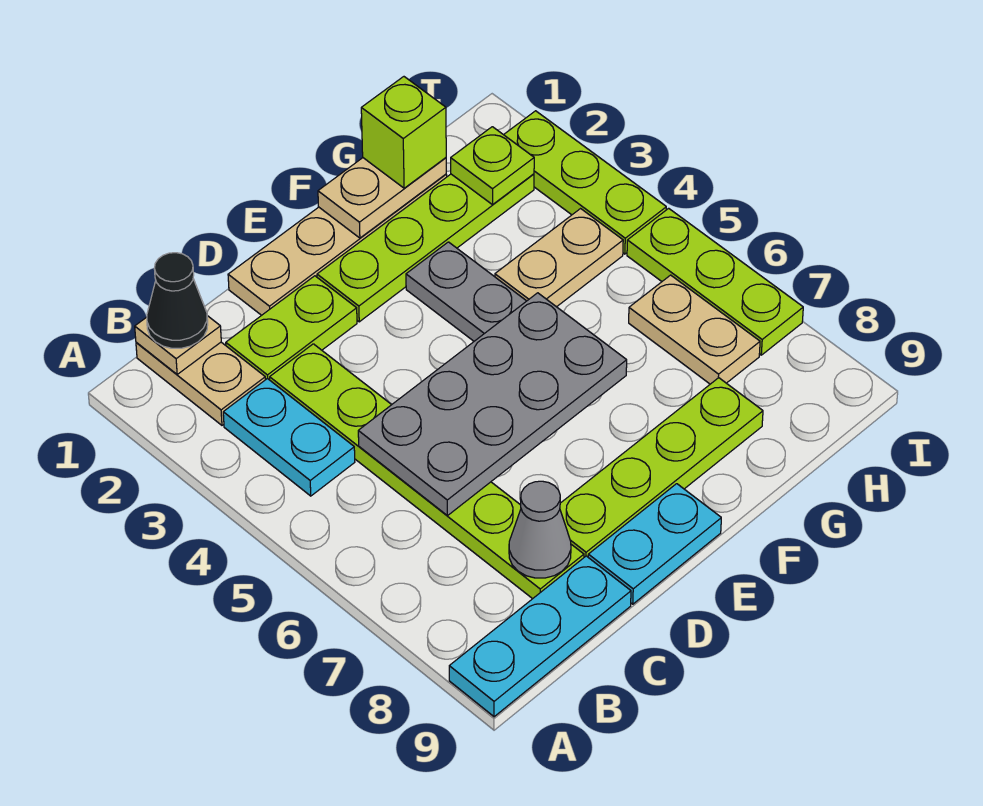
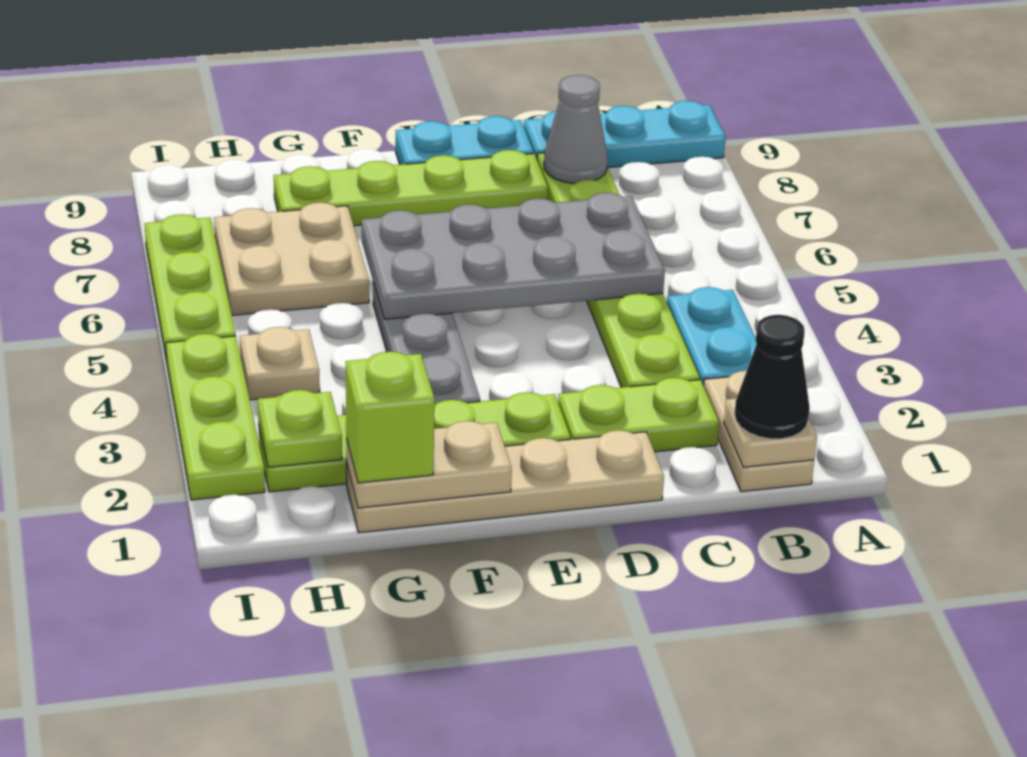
tan 1x2 plate [495,209,623,307] -> tan 1x1 plate [240,327,320,400]
tan 1x2 plate [629,275,760,384] -> tan 2x2 plate [214,203,369,315]

